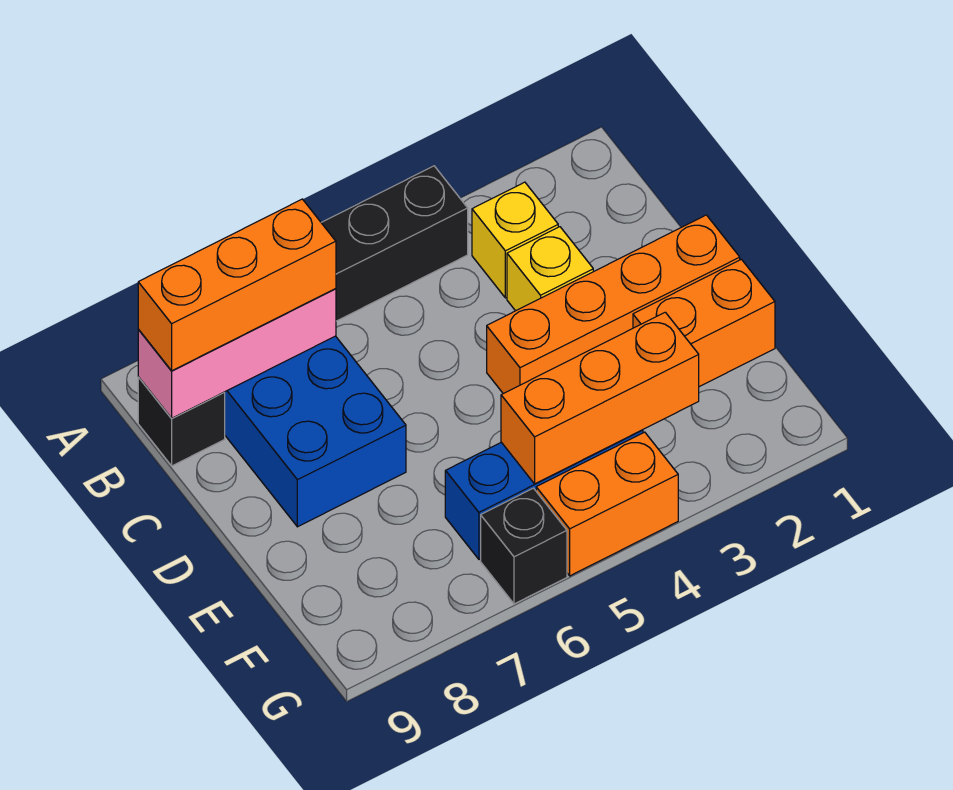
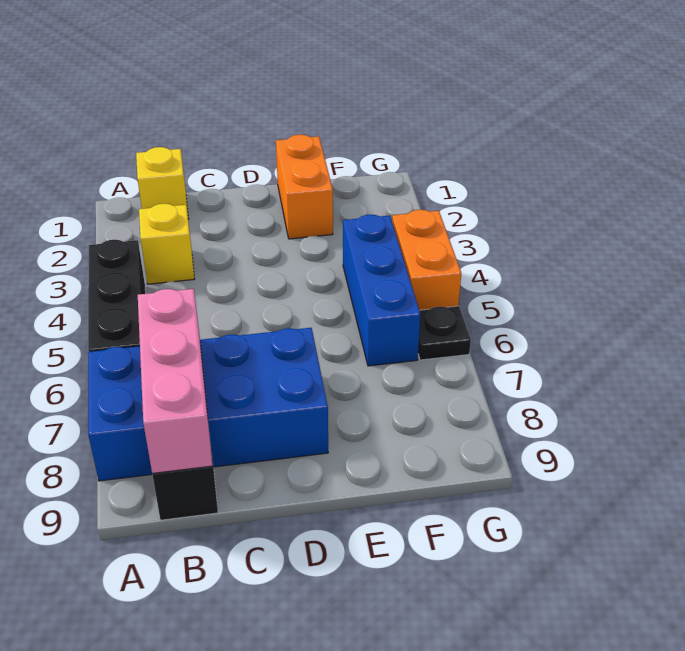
orange 1x3 brick [138,199,336,371] -> none
yellow 1x1 brick [507,227,593,311] -> yellow 1x1 brick moved to [136,147,189,220]
orange 1x4 brick [487,215,740,394] -> none
orange 1x3 brick [501,312,699,484] -> none
black 1x1 brick [481,488,567,604] -> black 1x1 plate [418,306,471,360]

